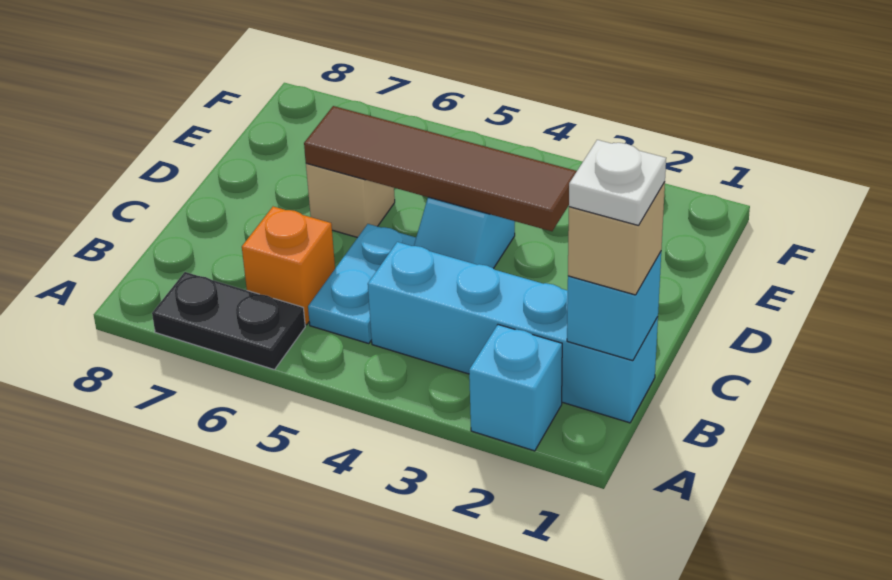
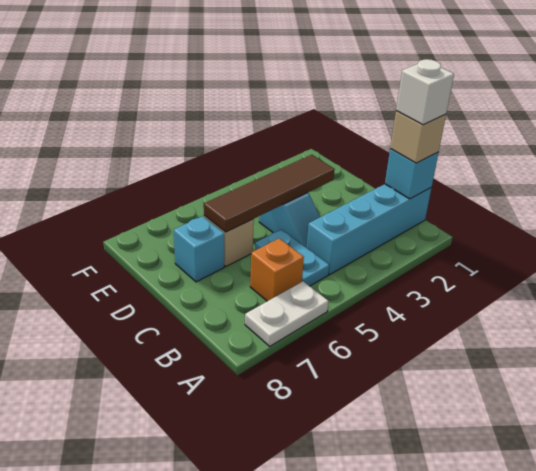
cyan 1x1 brick [469,325,562,451] -> cyan 1x1 brick moved to [174,216,224,282]
black 1x2 plate [152,272,305,370] -> white 1x2 plate [245,281,329,346]
white 1x1 plate [569,140,666,226] -> white 1x1 brick [396,59,454,125]

